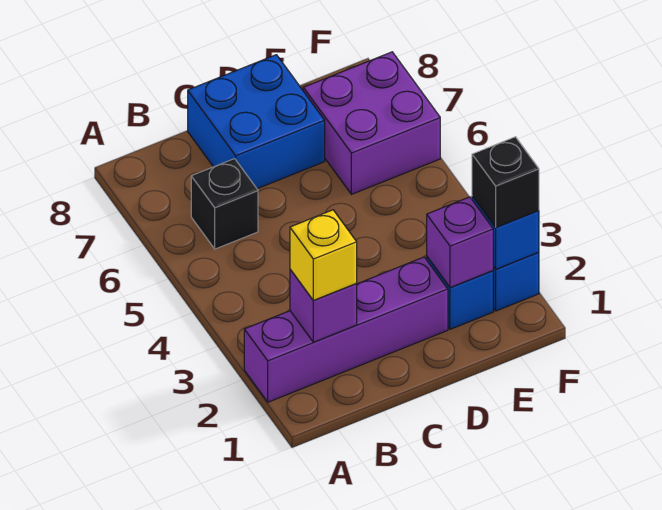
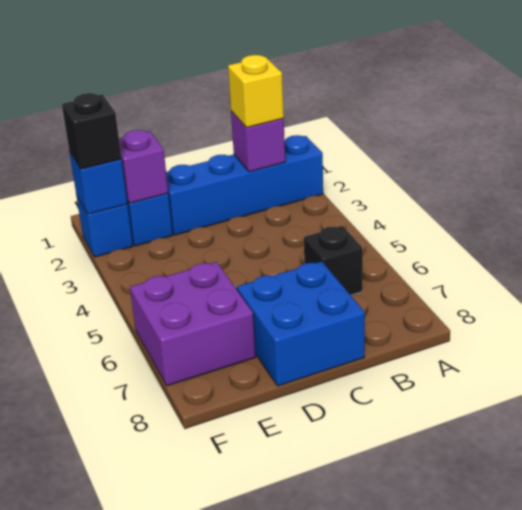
purple 1x4 brick [244,257,448,402] -> blue 1x4 brick [166,135,323,235]

